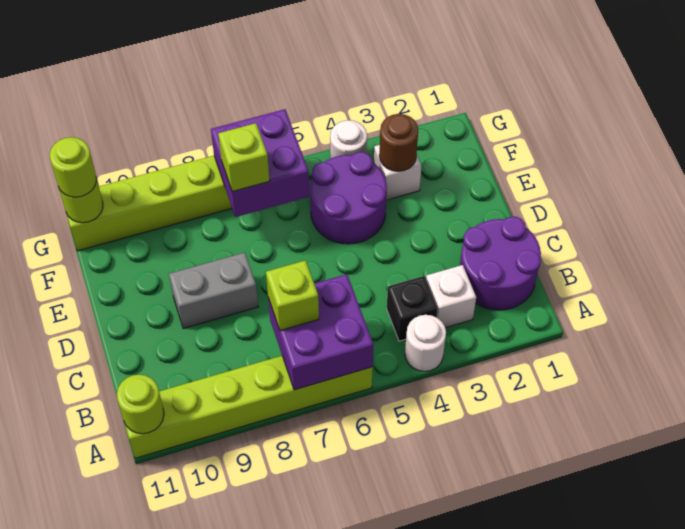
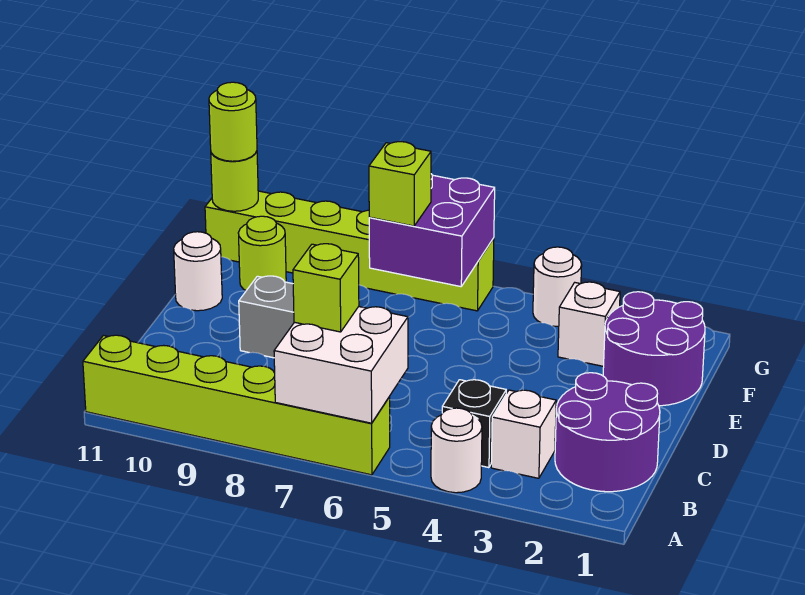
purple 2x2 brick [268,274,373,390] -> white 2x2 brick [274,307,408,423]
lime 1x1 round brick [117,375,164,434] -> lime 1x1 round brick moved to [238,216,286,291]
purple 2x2 round brick [310,152,387,244] -> purple 2x2 round brick moved to [603,292,705,406]
none -> white 1x1 round brick [174,232,222,311]
brown 1x1 round brick [379,114,418,171] -> none

